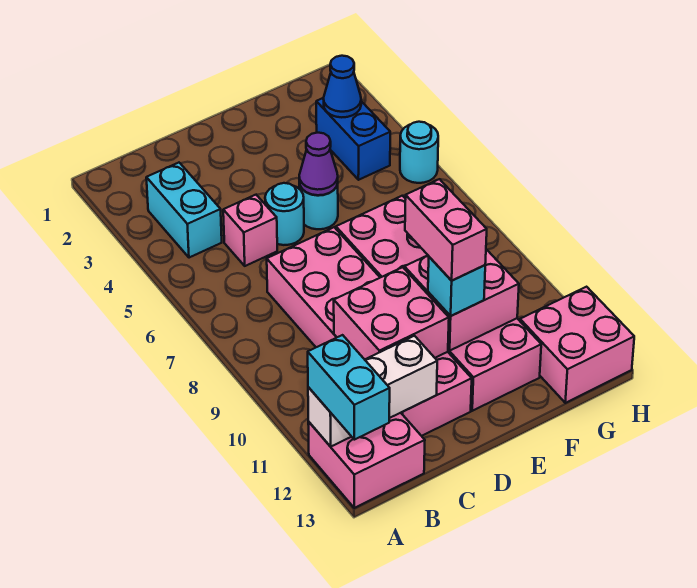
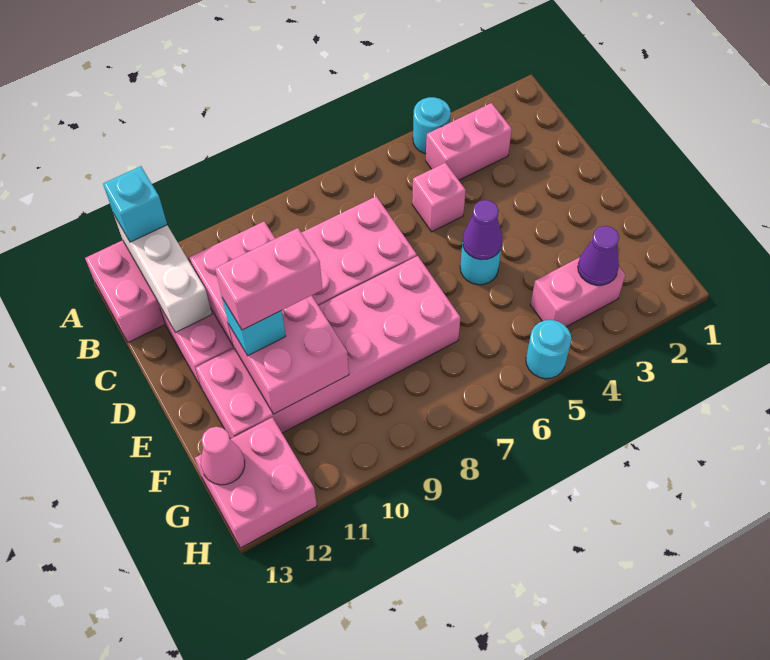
cyan 1x2 brick [308,335,390,440] -> cyan 1x1 brick [103,166,167,242]
cyan 1x2 brick [146,163,222,258] -> pink 1x2 brick [426,103,512,180]
cyan 1x1 round brick [265,183,304,245] -> cyan 1x1 round brick moved to [413,97,451,154]
blue 1x2 brick [316,98,390,180] -> pink 1x2 brick [530,257,625,327]
blue 1x1 cone [323,56,361,117] -> purple 1x1 cone [578,226,619,285]
none -> pink 1x1 cone [201,427,245,485]

